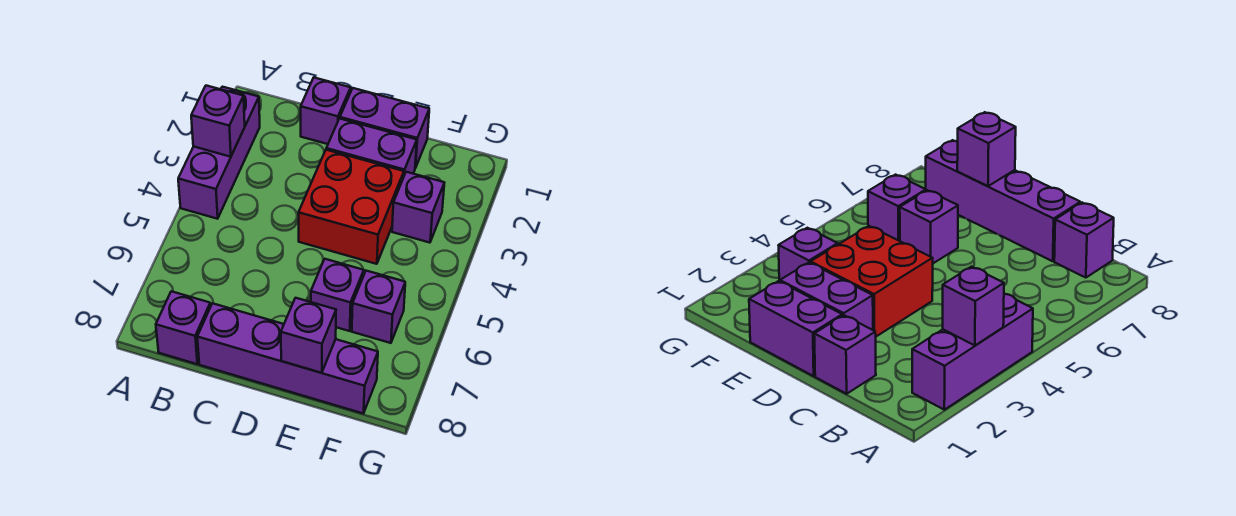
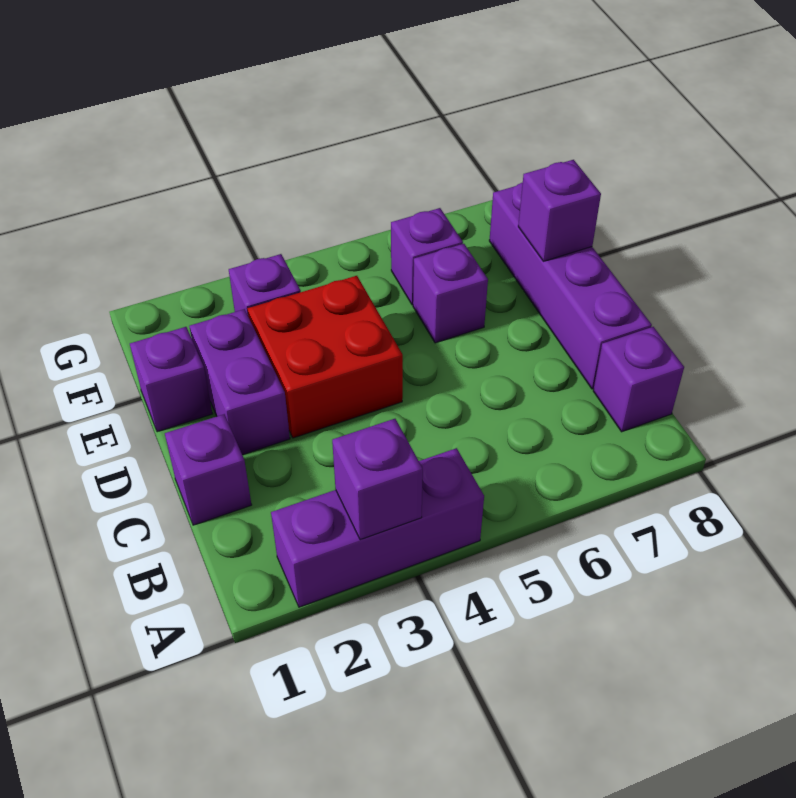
purple 1x2 brick [340,88,429,168] -> purple 1x1 brick [130,327,212,432]

